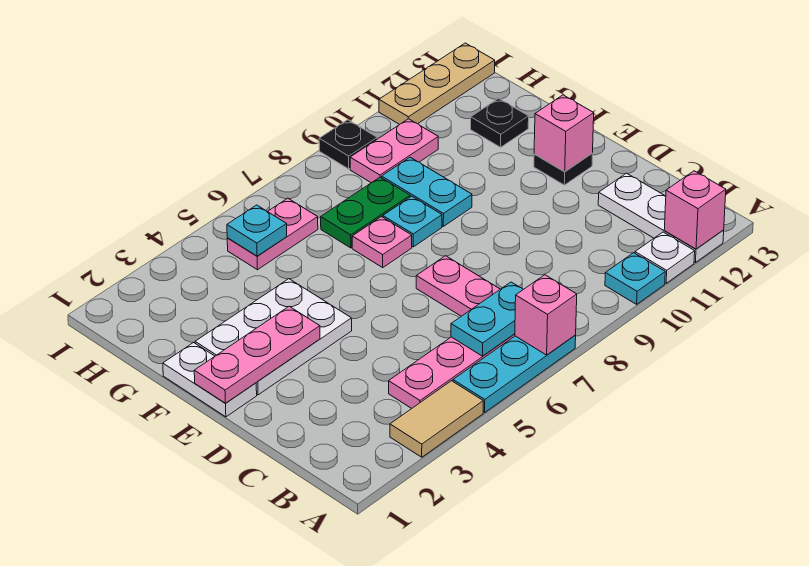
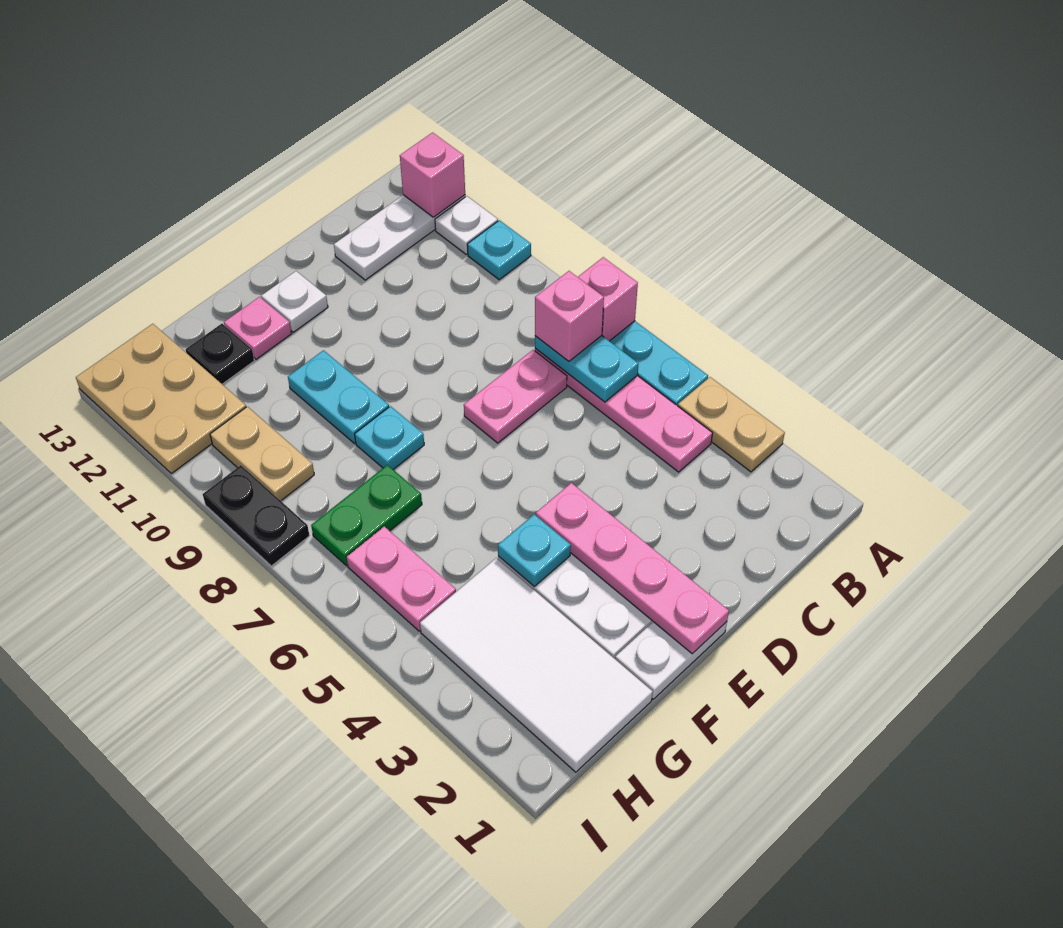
tan 1x2 tile [390,381,483,457] -> tan 1x2 plate [678,377,785,472]
pink 1x3 plate [194,306,320,403] -> pink 1x4 plate [536,483,729,654]
black 1x1 plate [534,154,592,185] -> white 1x1 plate [261,271,328,332]
pink 1x1 brick [534,95,594,171] -> pink 1x1 brick moved to [535,271,604,361]
pink 1x1 plate [352,217,412,267] -> pink 1x1 plate moved to [224,297,292,359]
cyan 1x2 plate [382,157,472,226] -> cyan 1x2 plate turned to [288,350,389,443]
none -> white 2x4 tile [420,558,653,772]
green 1x2 plate [321,177,410,248] -> green 1x2 plate turned to [311,465,422,566]
cyan 1x1 plate [227,205,287,256] -> cyan 1x1 plate moved to [498,514,571,586]
pink 1x2 plate [350,119,438,183] -> tan 1x2 plate [210,407,314,501]
black 1x1 plate [319,120,377,169] -> black 1x2 plate [203,465,309,566]
tan 1x3 plate [379,43,495,125] -> tan 2x3 plate [76,324,246,473]

